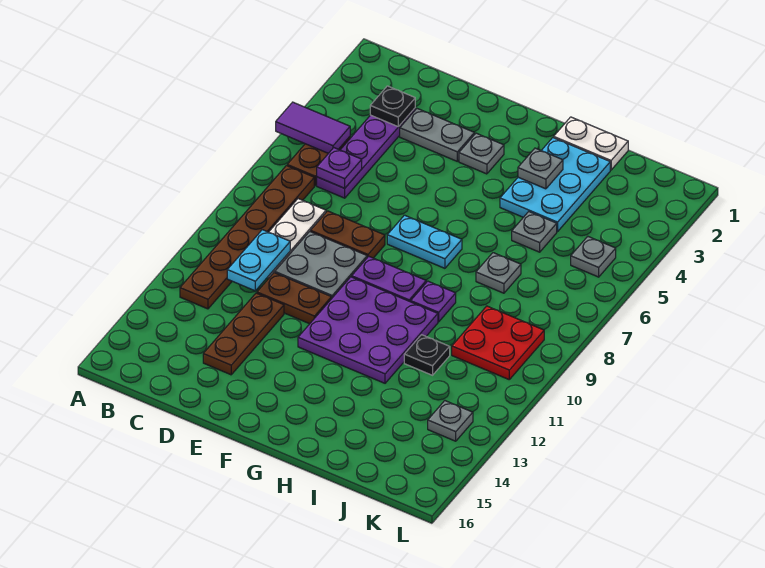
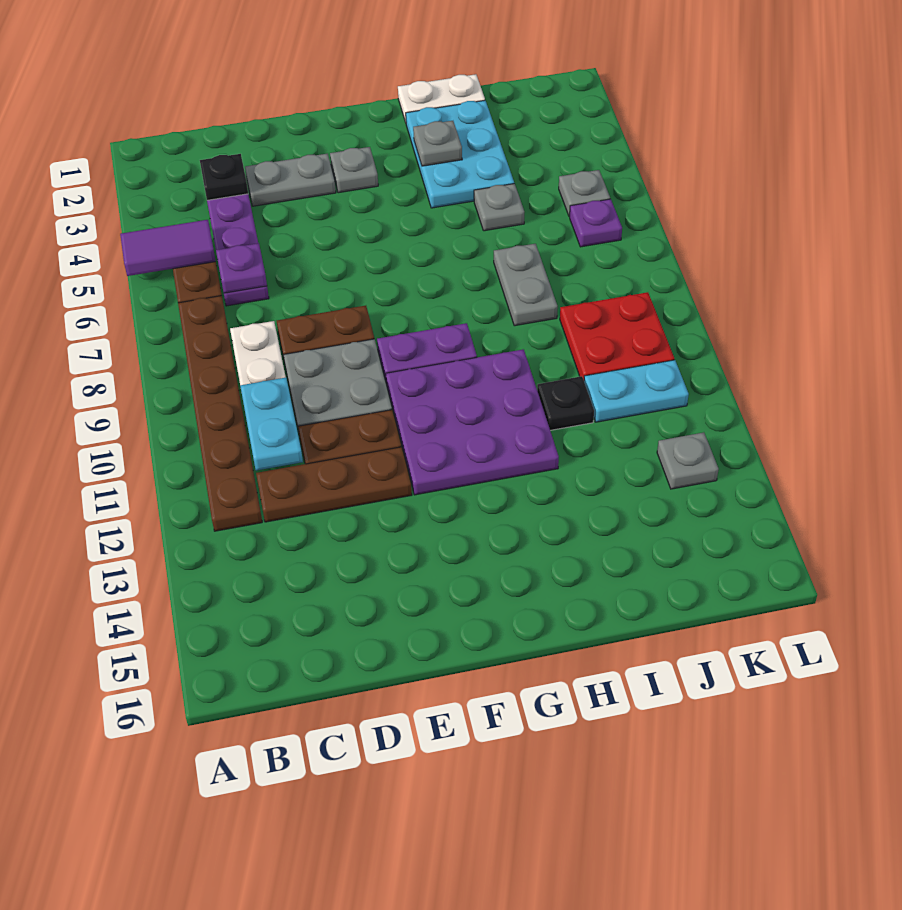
brown 1x3 plate [203,293,284,375] -> brown 1x3 plate turned to [256,447,412,522]
cyan 1x2 plate [387,215,462,268] -> cyan 1x2 plate moved to [584,360,689,422]
purple 1x1 plate [411,281,456,322] -> purple 1x1 plate moved to [570,199,622,247]
grey 1x1 plate [476,253,521,293] -> grey 1x2 plate [494,244,558,326]

